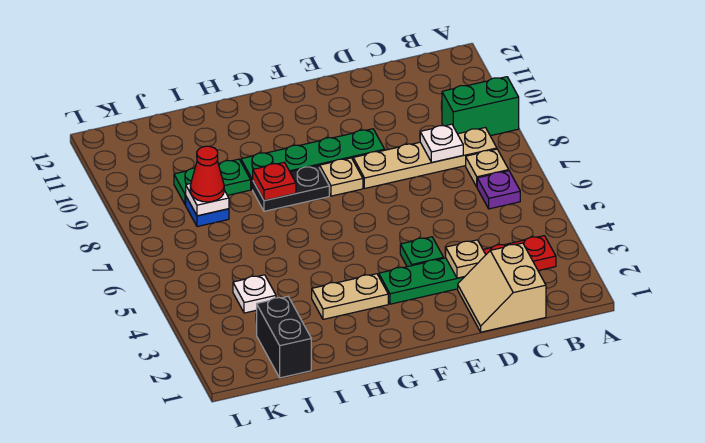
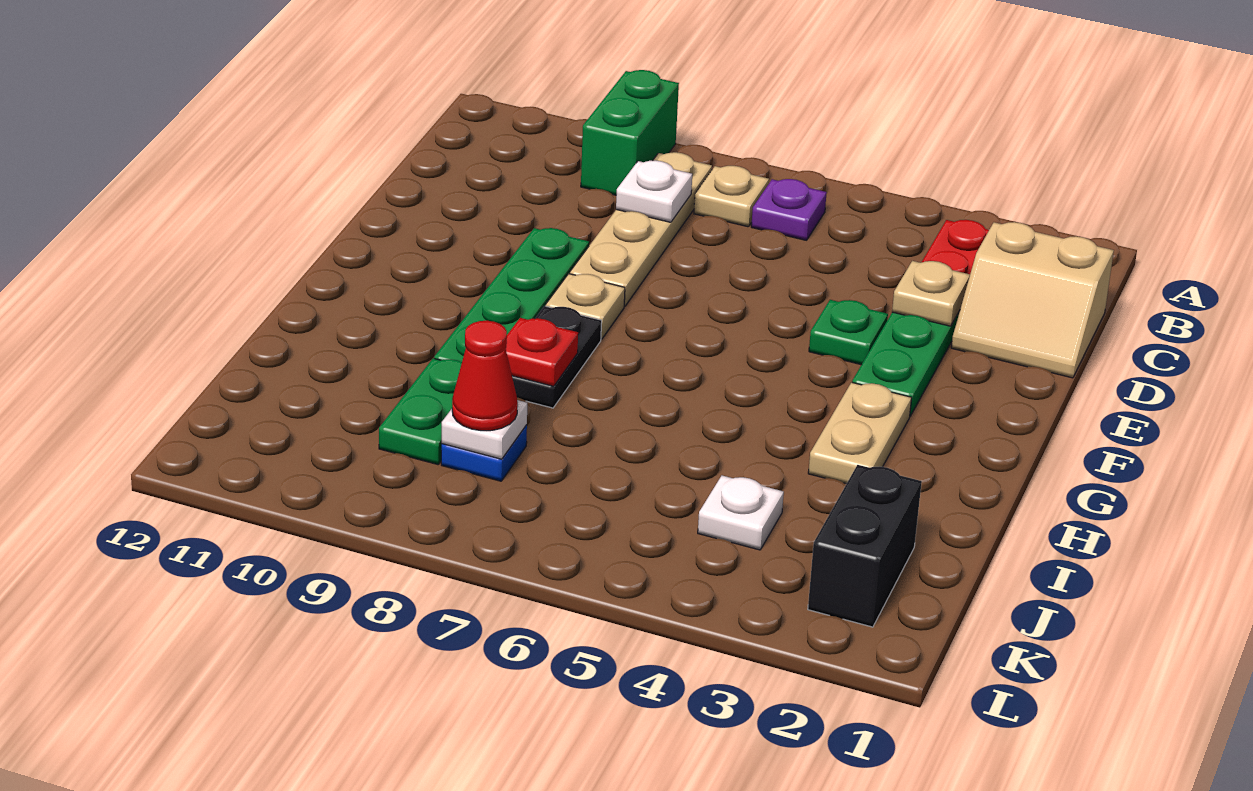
black 1x2 brick [257,297,311,378] -> black 1x2 brick turned to [808,465,922,627]

